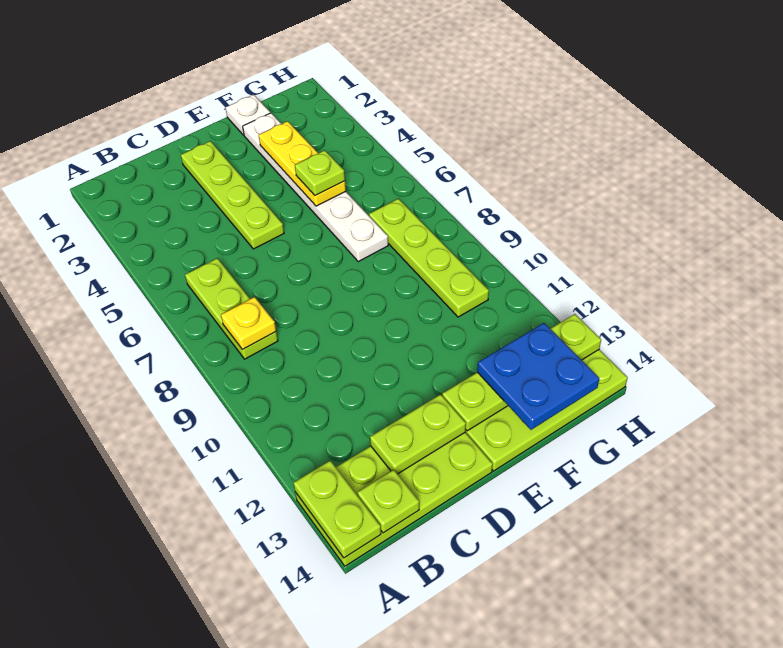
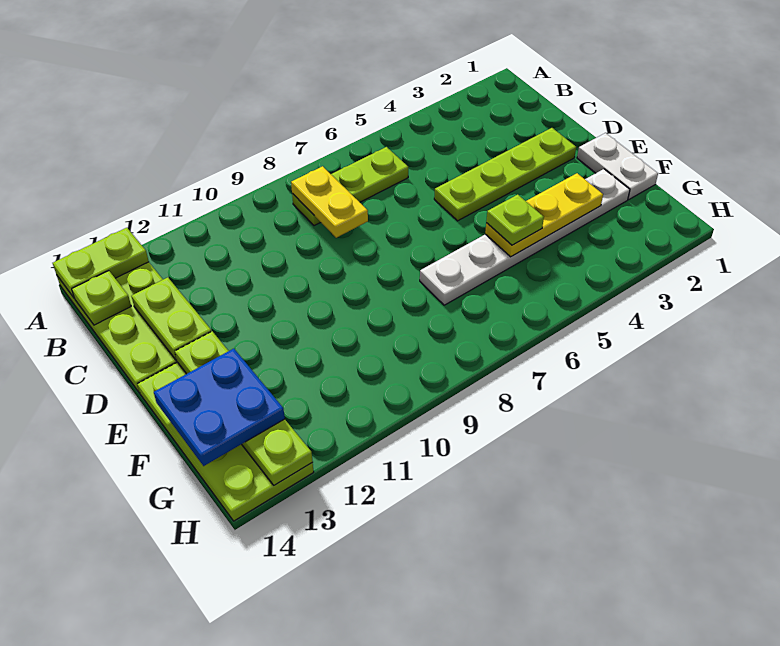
yellow 1x1 plate [221,297,276,350] -> yellow 1x2 plate [291,166,368,238]
white 1x1 plate [226,95,270,135] -> white 1x2 plate [577,133,658,199]
lime 1x4 plate [369,199,489,317] -> none

